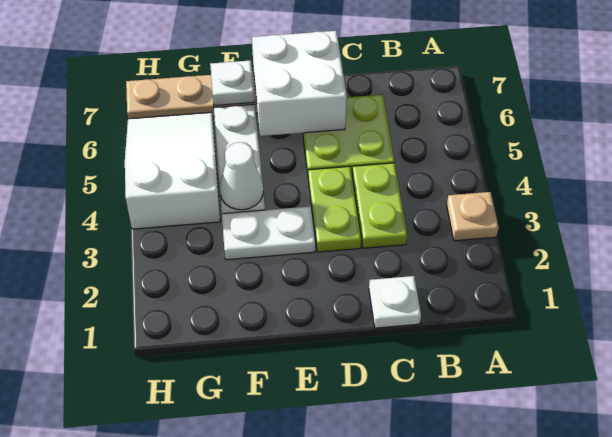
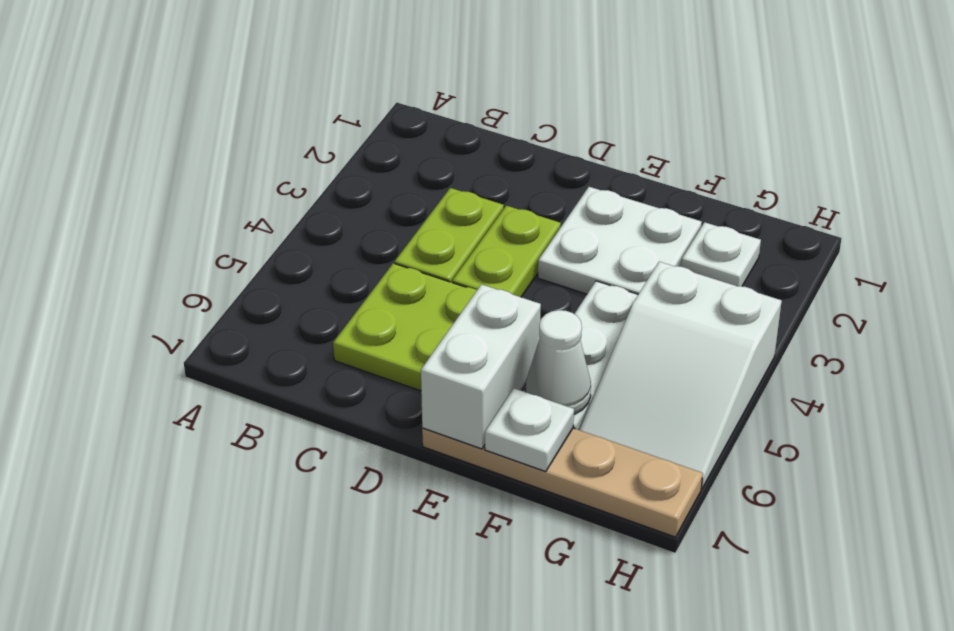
tan 1x1 plate [447,192,499,241] -> none
white 1x1 plate [369,276,421,328] -> white 1x1 plate moved to [681,222,761,286]
white 2x2 brick [252,31,347,136] -> white 1x2 brick [421,284,541,449]
white 1x2 plate [222,206,315,260] -> white 2x2 plate [538,187,702,294]
white 1x1 cone [220,142,263,210] -> white 1x1 cone moved to [526,310,591,414]

